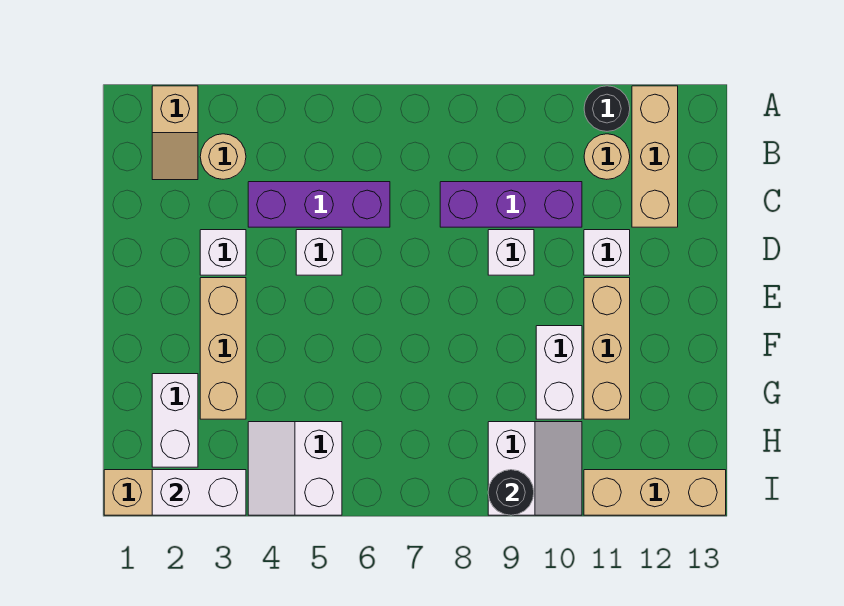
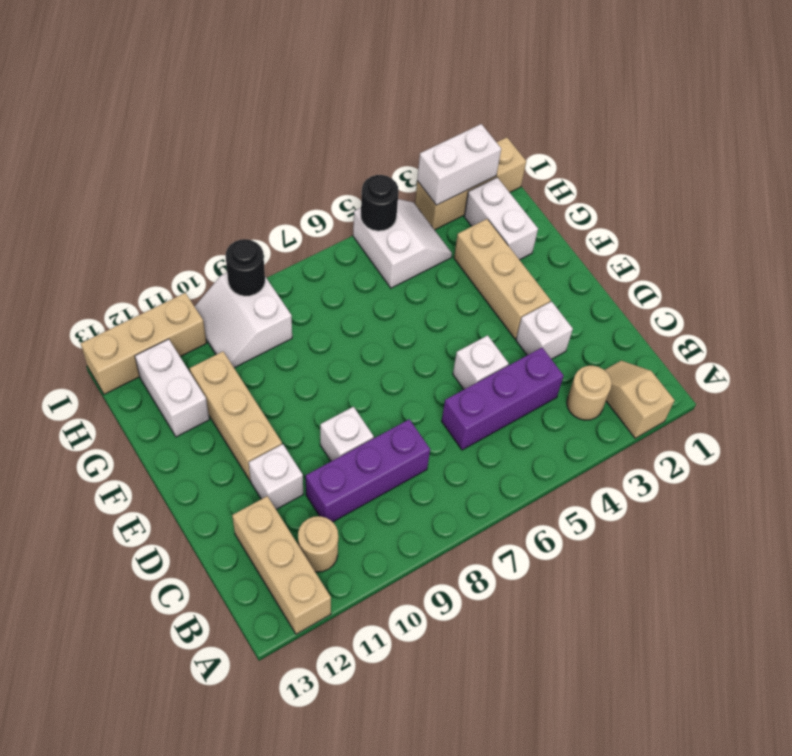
black 1x1 round brick [584,86,630,131] -> black 1x1 round brick moved to [361,175,399,231]
white 1x2 brick [536,326,582,419] -> white 1x2 brick moved to [135,339,209,437]

